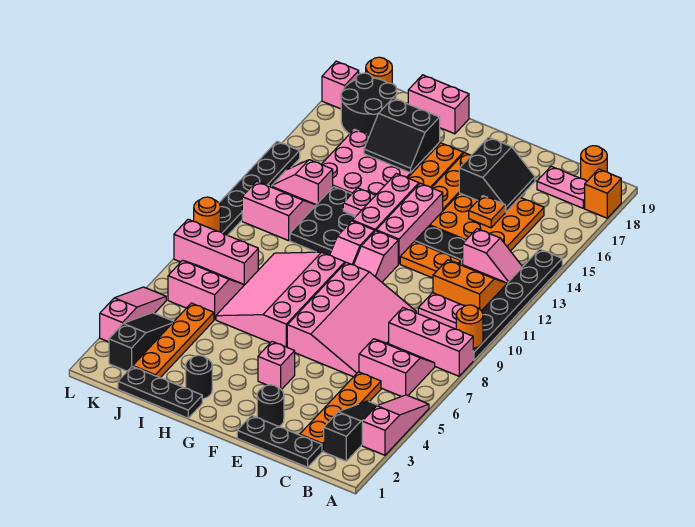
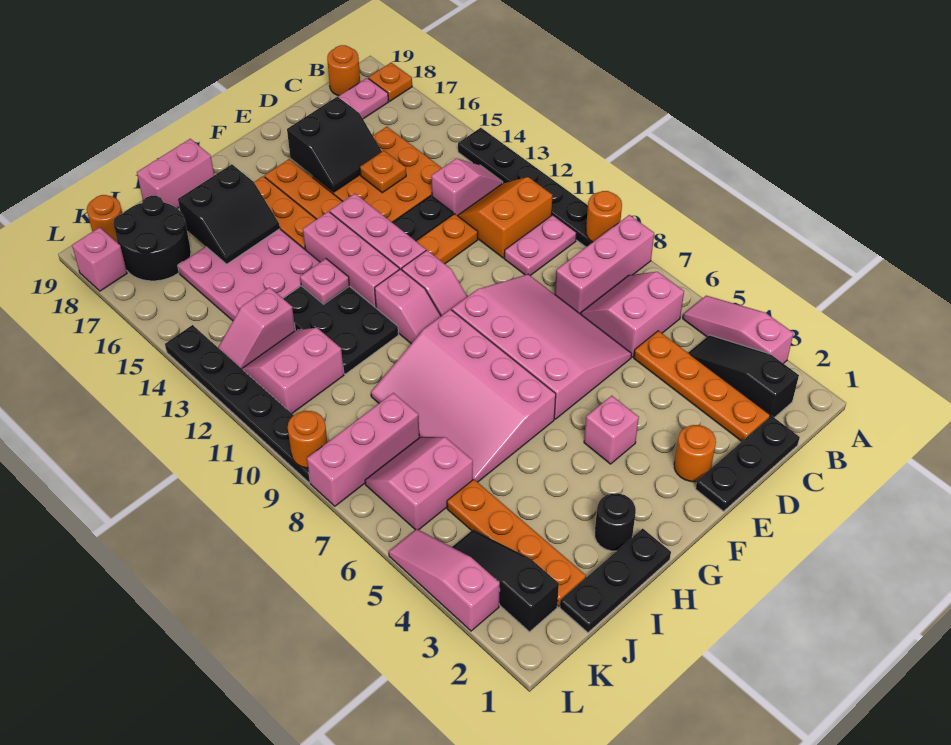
orange 1x1 brick [585,169,621,218] -> orange 1x1 plate [368,63,412,101]
black 2x2 slope [459,137,535,212] -> black 2x2 slope turned to [287,97,382,192]
black 1x1 round brick [257,385,284,426] -> orange 1x1 round brick [674,425,716,482]

